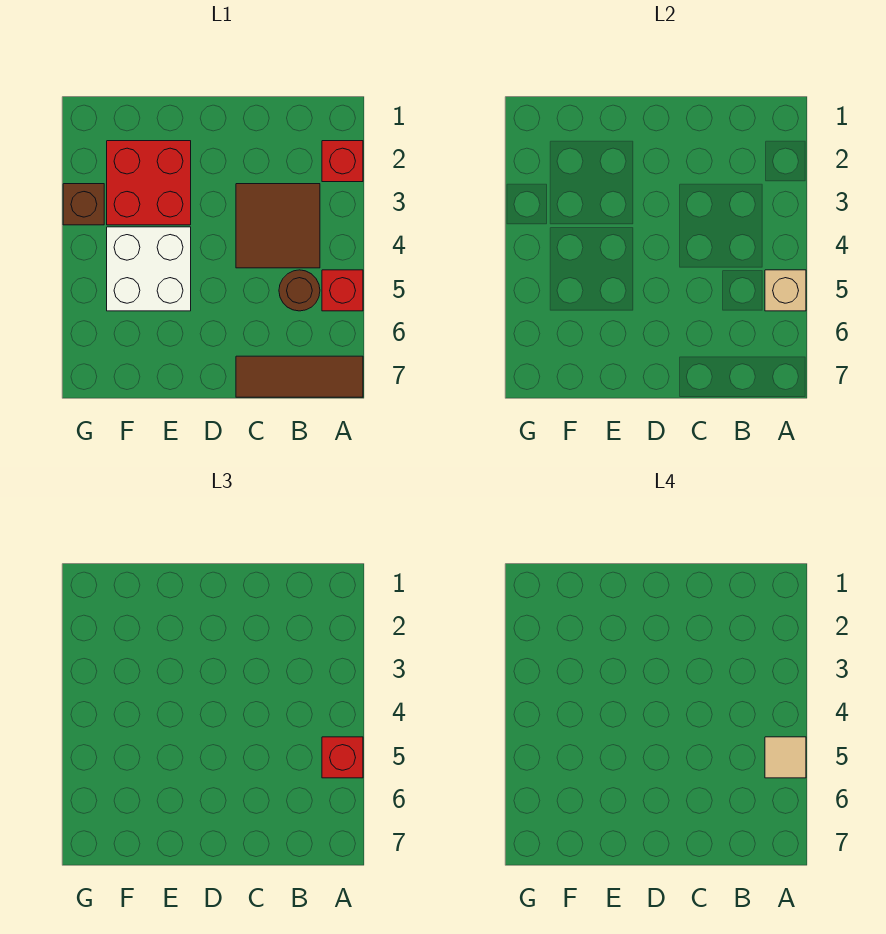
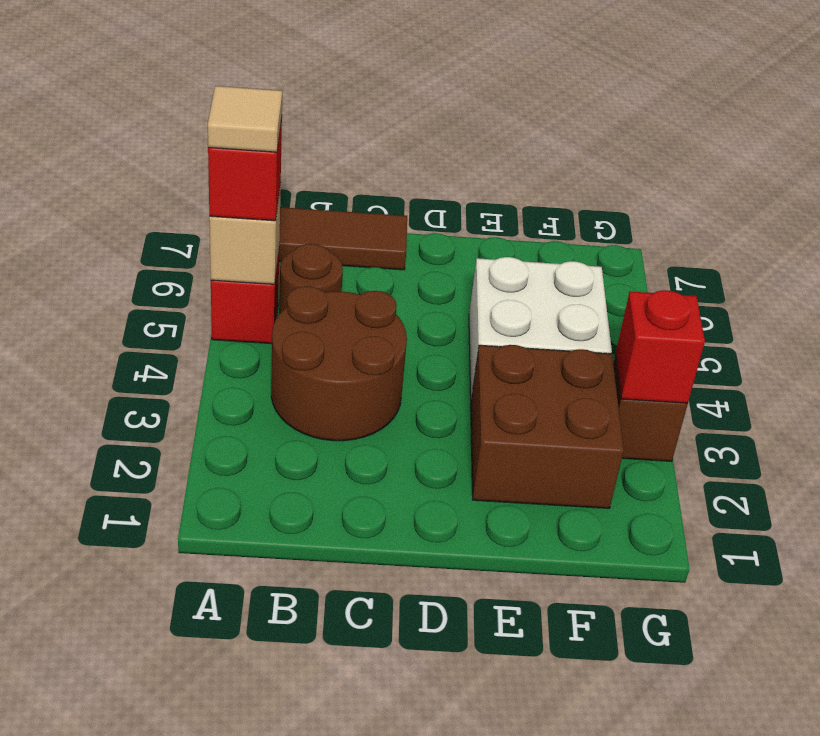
red 1x1 brick [322,141,363,182] -> red 1x1 brick moved to [615,290,705,403]
brown 2x2 tile [236,184,320,268] -> brown 2x2 round brick [271,286,407,441]
red 2x2 brick [107,141,191,225] -> brown 2x2 brick [471,345,624,508]

